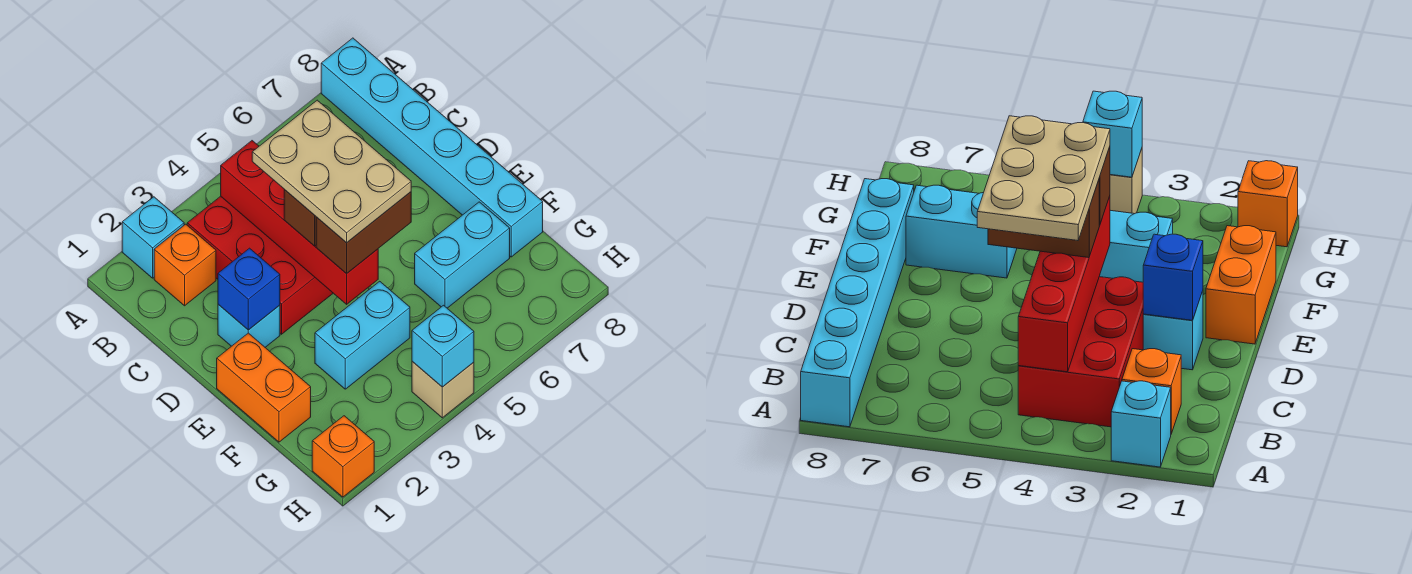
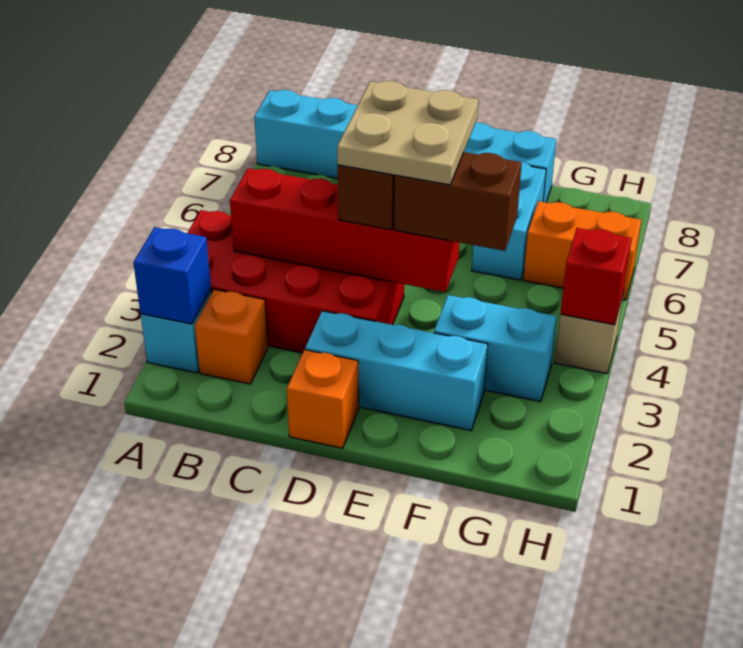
red 2x3 brick [187,196,333,334] -> red 2x4 brick [188,210,404,353]
tan 2x3 plate [252,100,411,243] -> tan 2x2 plate [337,81,479,185]
cyan 1x1 brick [218,304,280,347] -> cyan 1x3 brick [305,311,488,430]
blue 1x1 brick [218,248,280,330] -> blue 1x1 brick moved to [133,227,211,324]
orange 1x2 brick [217,333,311,442] -> orange 1x2 brick moved to [523,201,641,300]
brown 1x2 brick [316,192,411,274] -> brown 1x2 brick turned to [394,152,522,251]
cyan 1x2 brick [315,281,410,389] -> cyan 1x2 brick turned to [434,295,557,402]
orange 1x1 brick [312,416,374,497] -> orange 1x1 brick moved to [287,350,359,448]
cyan 1x1 brick [412,305,474,387] -> red 1x1 brick [560,228,631,325]

